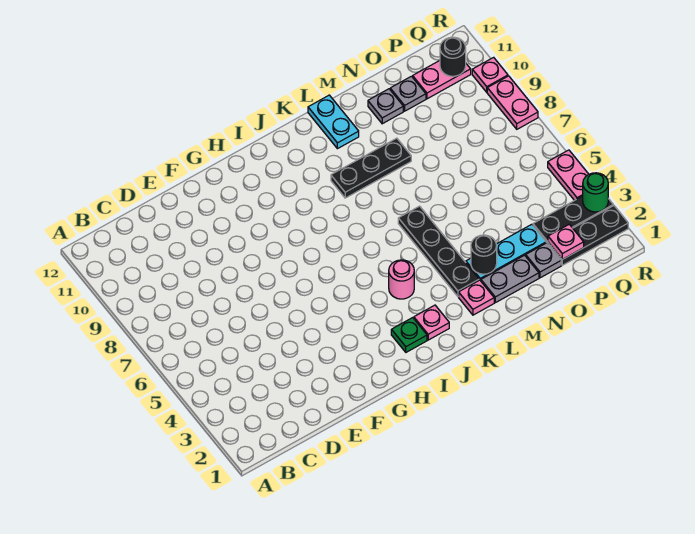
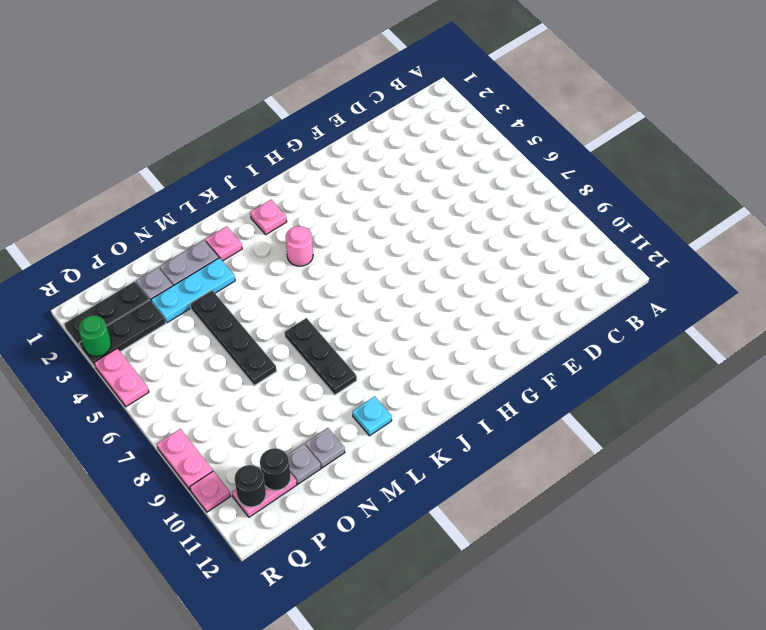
green 1x1 plate [391,318,427,352] -> none
black 1x3 plate [331,138,411,198] -> black 1x3 plate turned to [285,318,357,395]
black 1x4 plate [398,206,479,297] -> black 1x4 plate moved to [190,290,276,386]
cyan 1x2 plate [308,95,359,149] -> cyan 1x1 plate [353,396,392,436]
black 1x1 round brick [471,235,497,274] -> black 1x1 round brick moved to [260,448,291,490]
pink 1x1 plate [548,224,584,259] -> none

